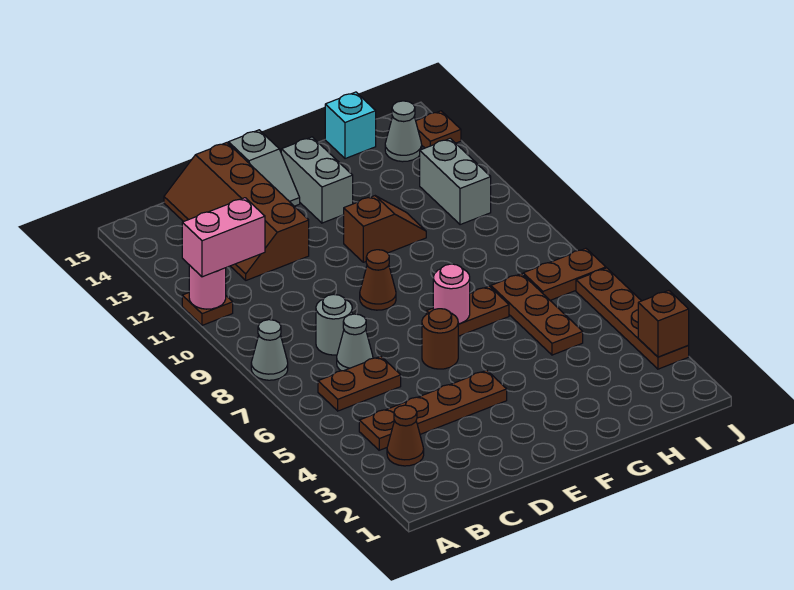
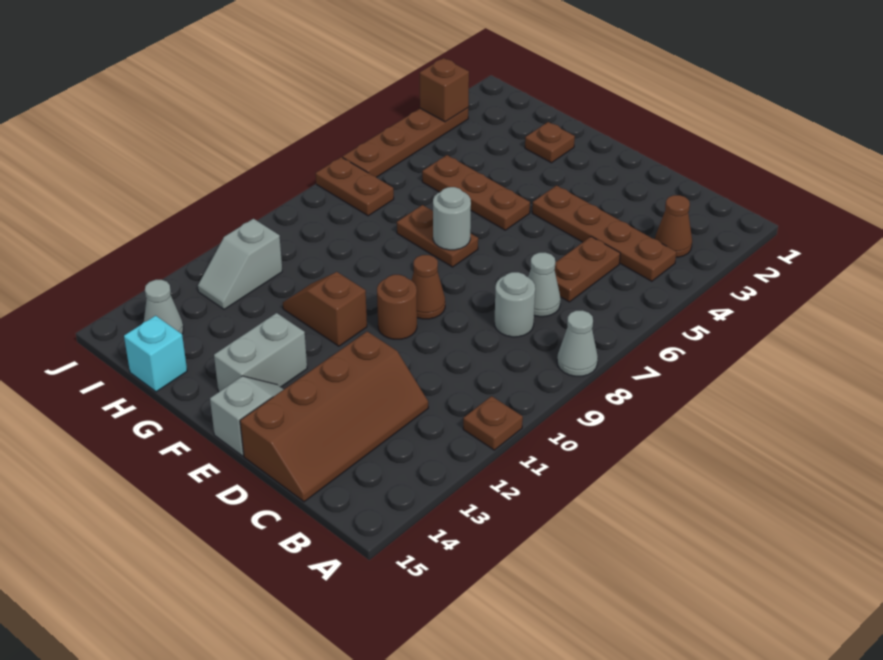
pink 1x1 round brick [189,265,226,309] -> none
pink 1x2 brick [182,198,265,277] -> none
brown 1x2 plate [318,356,401,411] -> brown 1x2 plate turned to [555,237,620,302]
brown 1x1 round brick [422,309,458,369] -> brown 1x1 round brick moved to [377,275,417,339]
pink 1x1 round brick [433,264,470,324] -> grey 1x1 round brick [433,187,471,250]
brown 1x3 plate [491,274,583,355] -> brown 1x3 plate turned to [422,155,530,230]
grey 1x2 brick [420,138,491,225] -> grey 1x2 slope [198,219,282,309]
brown 1x1 plate [416,111,461,148] -> brown 1x1 plate moved to [525,122,575,163]

